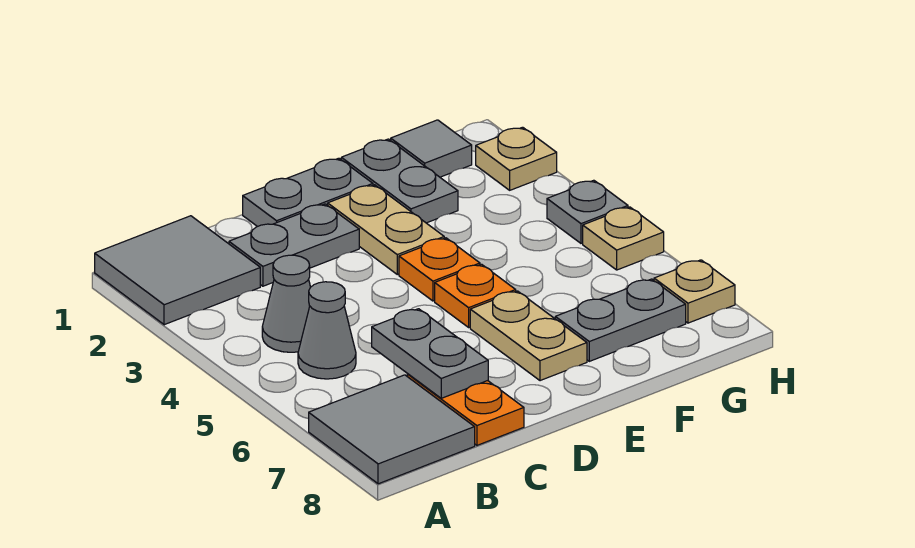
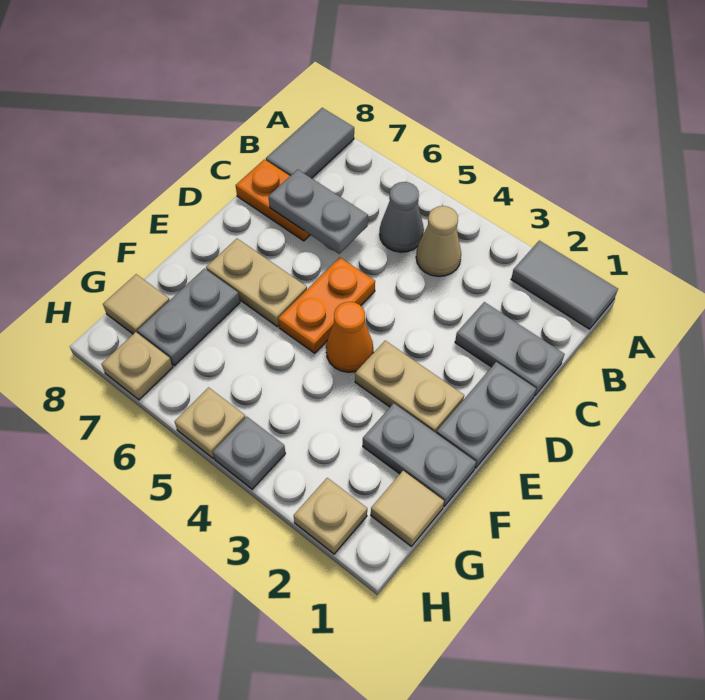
grey 2x2 tile [95,216,260,325] -> grey 1x2 tile [511,241,618,329]
grey 2x2 tile [309,375,475,484] -> grey 1x2 tile [266,108,354,178]
grey 1x1 cone [262,255,310,352] -> tan 1x1 cone [416,206,461,276]
grey 1x2 plate [229,204,359,286] -> grey 1x2 plate turned to [455,302,565,396]
orange 1x1 plate [399,238,480,301] -> orange 1x1 cone [326,302,373,372]
orange 1x1 plate [435,264,516,327] -> orange 1x2 plate [278,257,375,353]
grey 1x1 tile [391,120,472,177] -> tan 1x1 tile [371,471,444,547]
none -> tan 1x1 tile [103,274,170,334]

